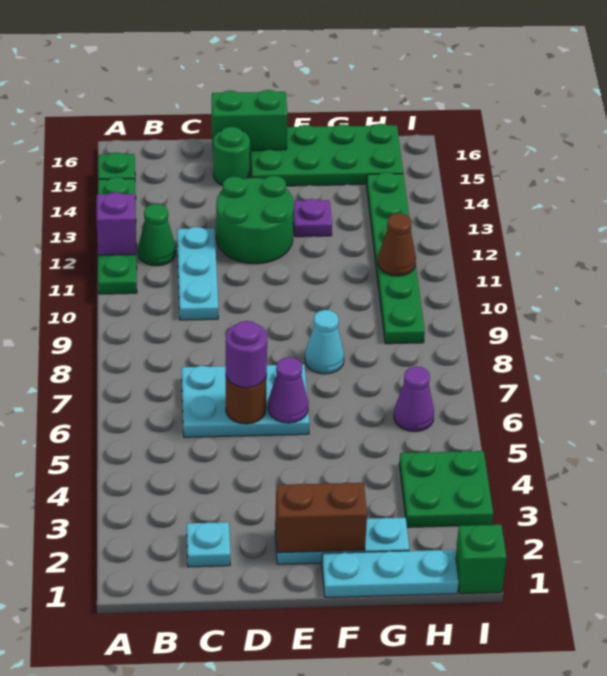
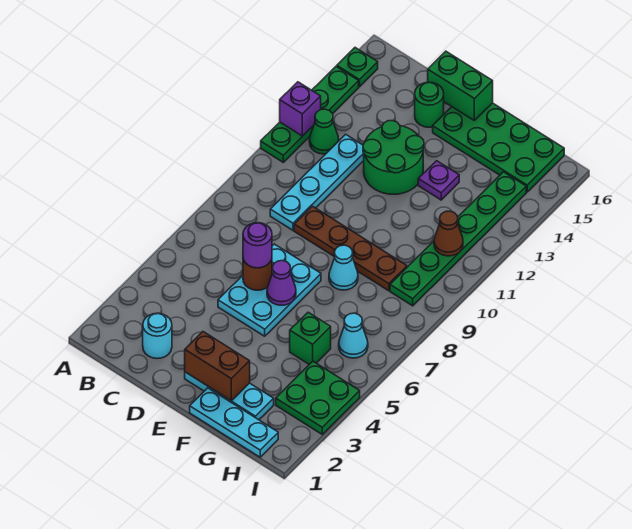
cyan 1x1 plate [187,522,230,567] -> cyan 1x1 round brick [143,313,172,359]
cyan 2x3 plate [182,364,309,437] -> cyan 2x3 plate turned to [218,244,321,336]
cyan 1x3 plate [177,227,218,320] -> cyan 1x4 plate [270,134,364,230]
none -> brown 1x4 plate [294,206,407,291]
purple 1x1 cone [394,366,434,432] -> cyan 1x1 cone [339,313,368,358]
green 1x1 brick [455,525,506,594] -> green 1x1 brick moved to [290,312,331,364]

